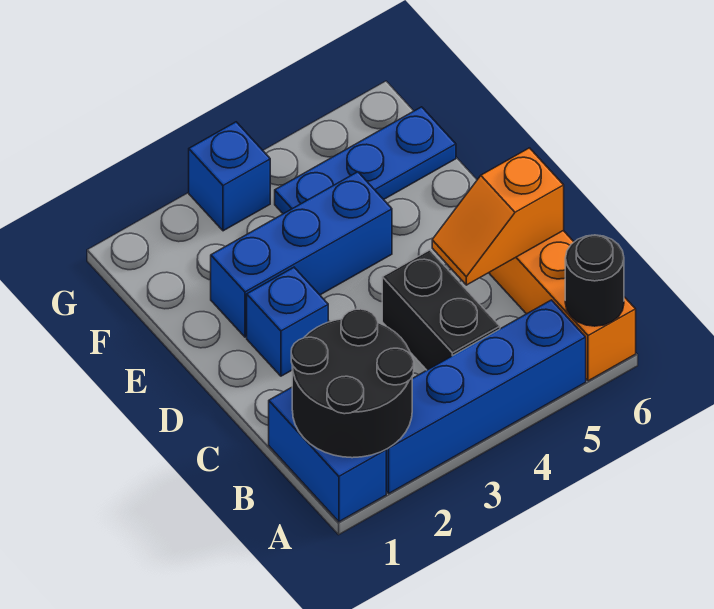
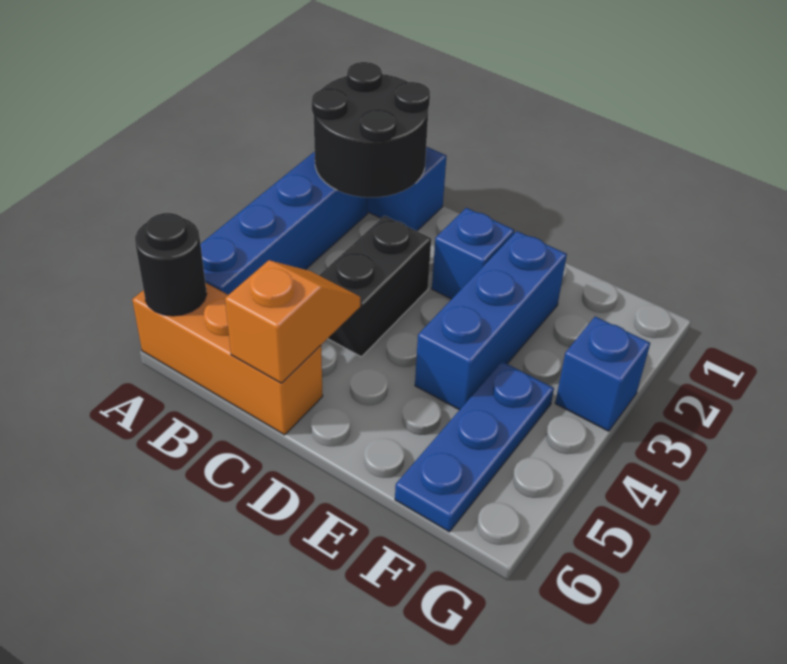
black 1x2 brick [382,250,500,370] -> black 1x2 brick turned to [319,216,431,357]

